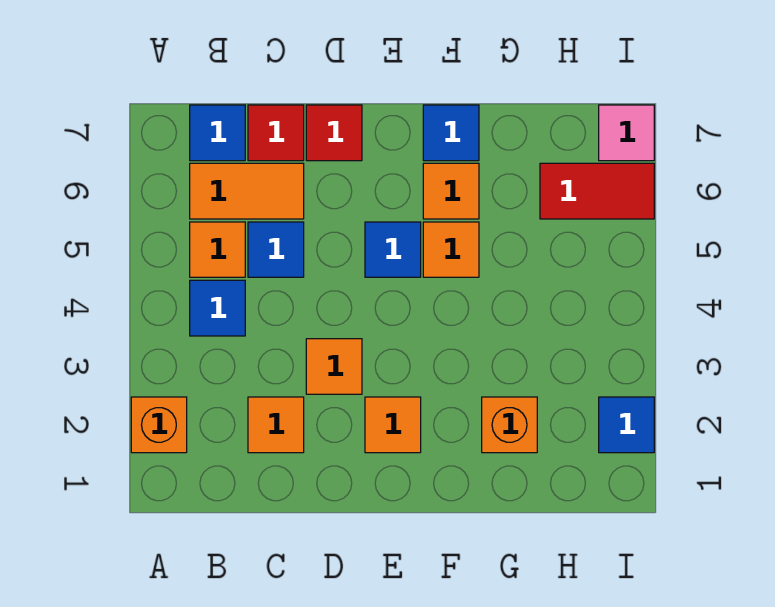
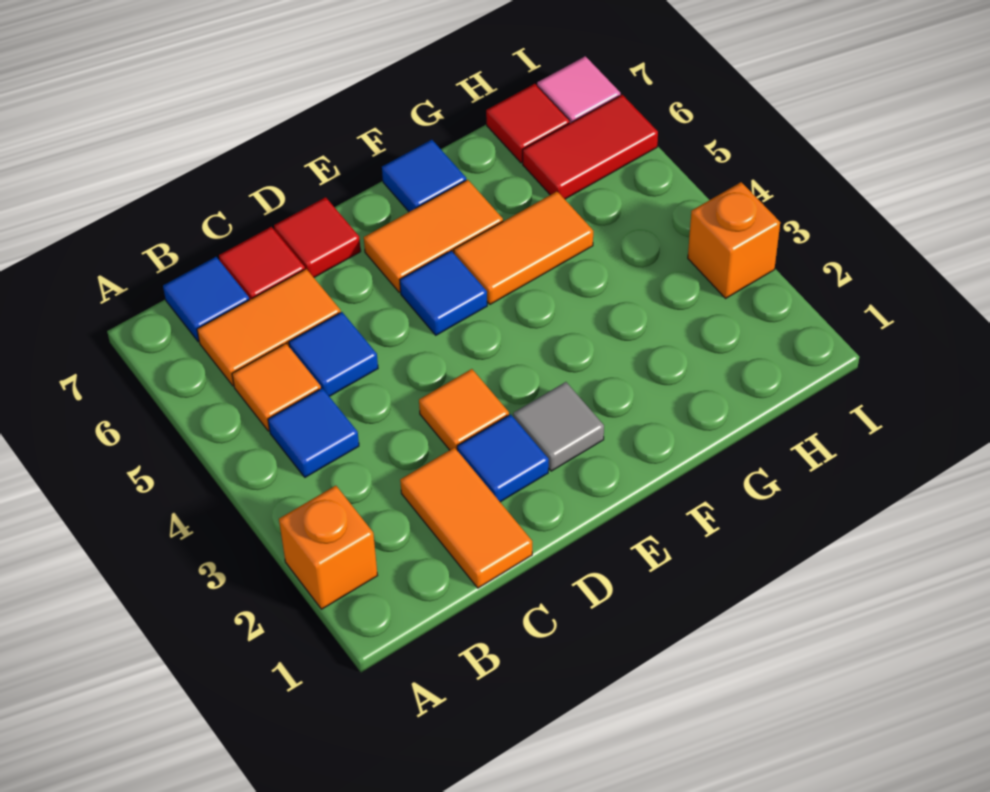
orange 1x1 tile [248,397,304,453] -> orange 1x2 tile [400,448,532,588]
orange 1x1 tile [365,397,421,453] -> grey 1x1 tile [513,382,604,471]
orange 1x1 tile [423,222,479,277] -> orange 1x2 tile [454,191,593,304]
orange 1x1 tile [423,163,479,219] -> orange 1x2 tile [364,180,503,292]
orange 1x1 brick [482,397,537,453] -> orange 1x1 brick moved to [688,182,780,298]
none -> red 1x1 tile [486,84,570,163]
blue 1x1 tile [599,397,654,453] -> blue 1x1 tile moved to [457,414,549,502]

